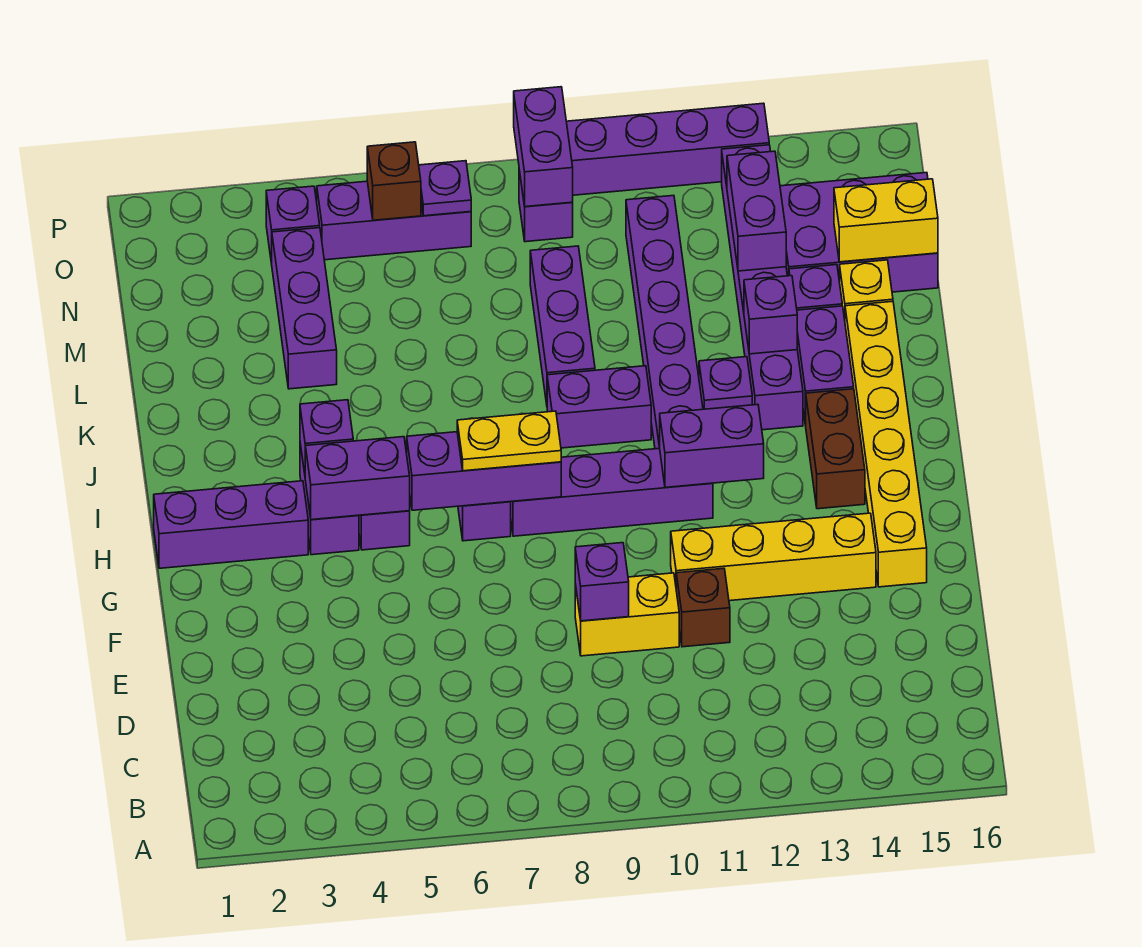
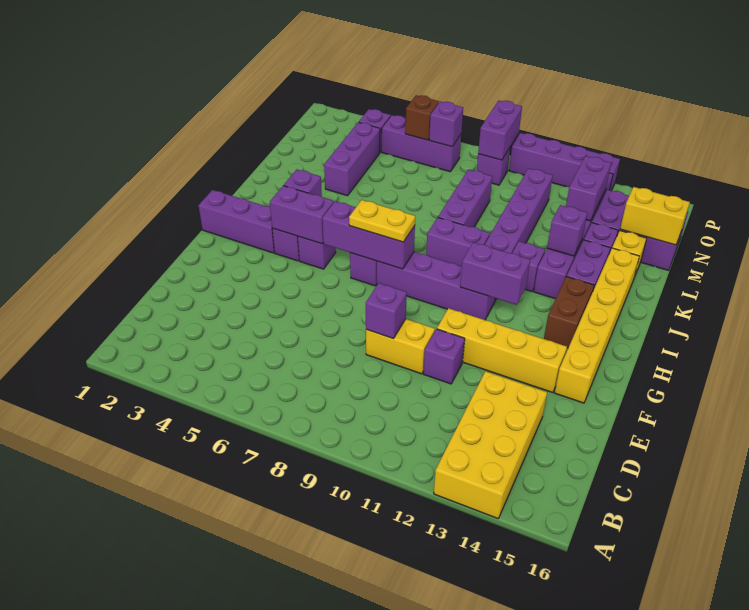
none -> yellow 2x4 brick [434,371,547,518]
brown 1x1 brick [676,568,730,647] -> purple 1x1 brick [423,329,465,384]
purple 1x1 plate [419,161,471,216] -> purple 1x1 brick [429,102,463,147]

